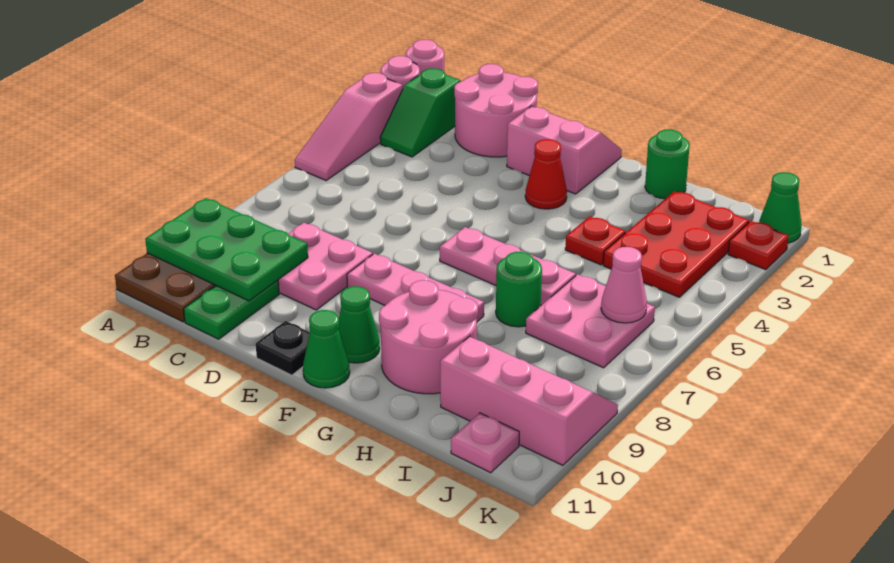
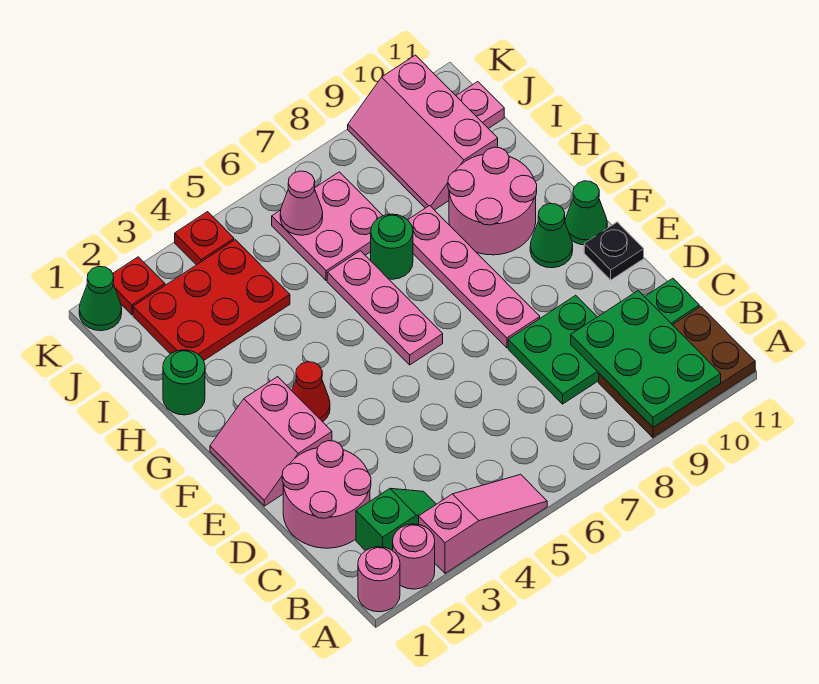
pink 2x2 plate [278,223,373,310] -> green 2x2 plate [508,295,599,404]
pink 1x3 plate [347,254,484,322] -> pink 1x4 plate [408,206,540,348]
red 1x1 plate [565,216,625,265] -> red 1x1 plate moved to [175,212,234,265]

